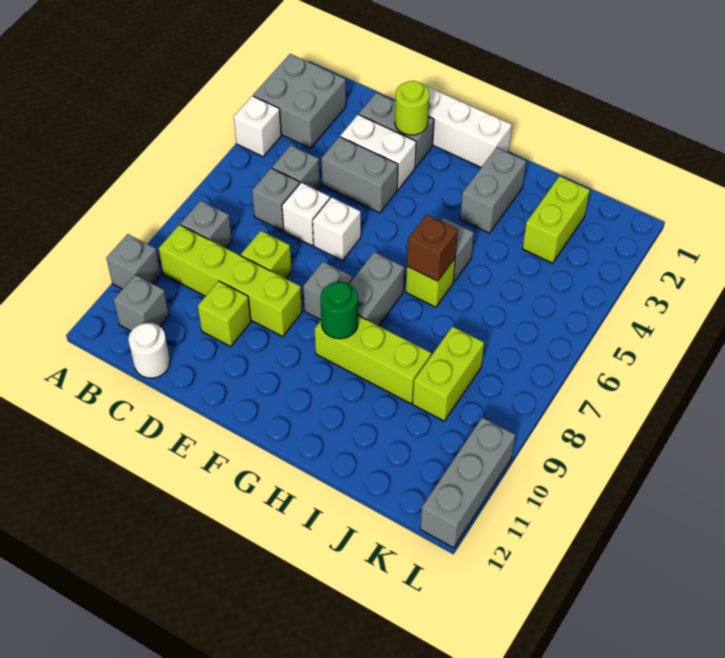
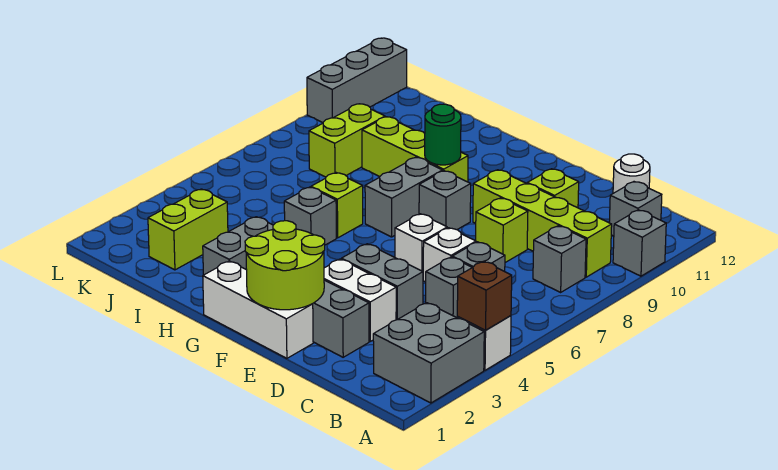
lime 1x1 round brick [395,81,429,135] -> lime 2x2 round brick [245,221,325,310]
brown 1x1 brick [407,215,458,281] -> brown 1x1 brick moved to [457,261,512,330]

